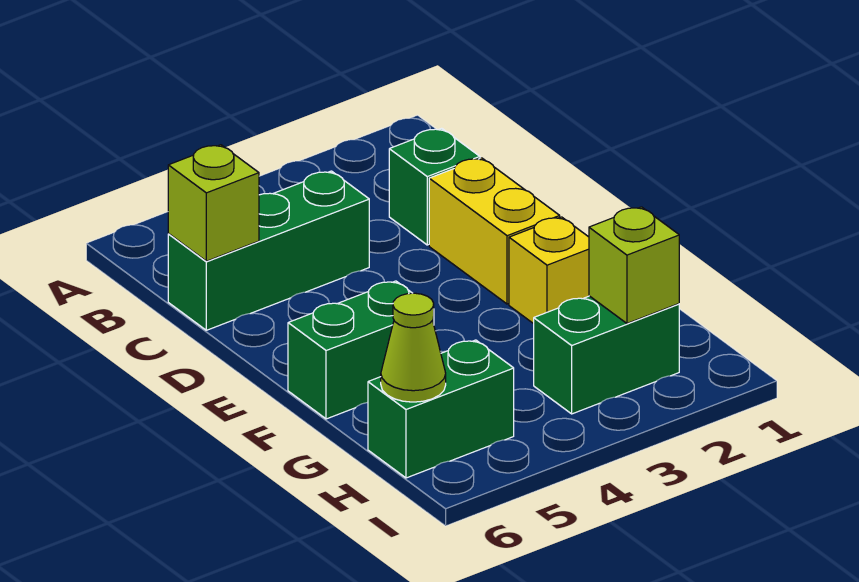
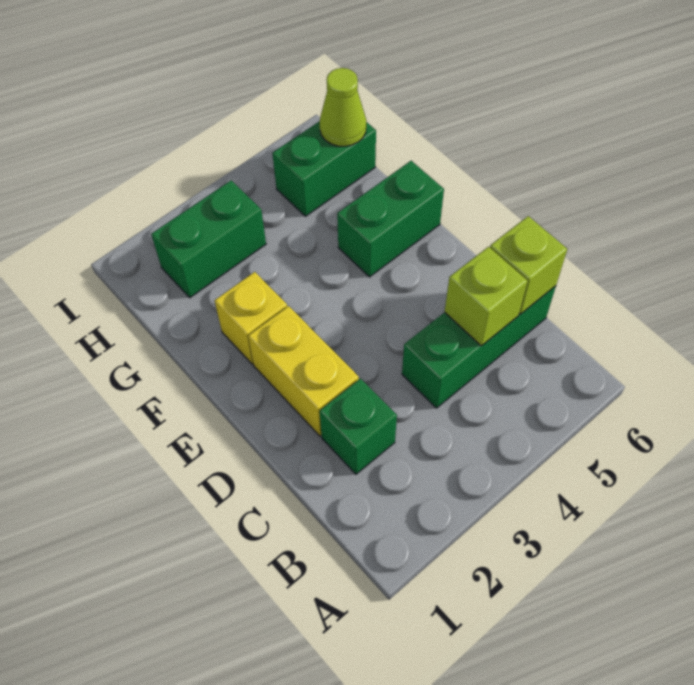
lime 1x1 brick [589,207,679,323] -> lime 1x1 brick moved to [445,247,528,346]

